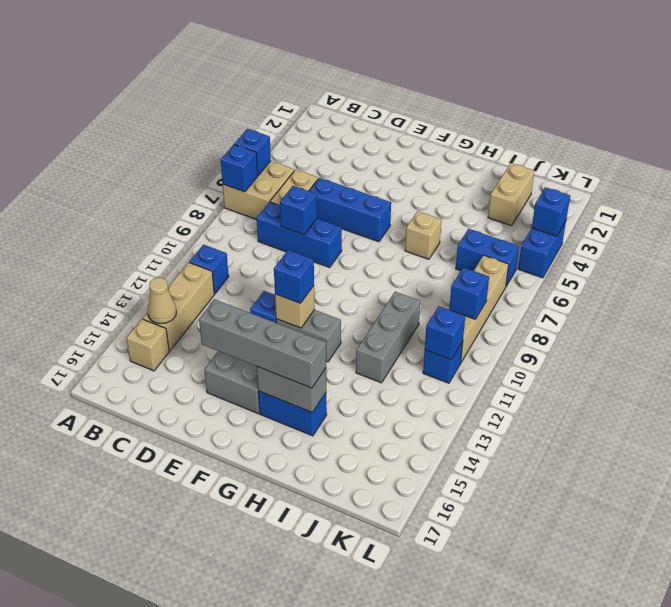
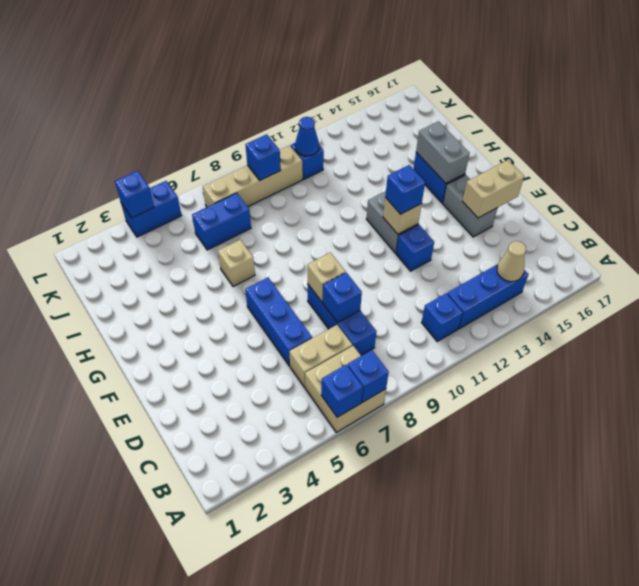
tan 1x3 brick [143,262,214,351] -> blue 1x3 brick [447,264,528,329]
tan 1x1 brick [126,319,169,371] -> tan 1x1 brick moved to [307,253,346,302]
grey 1x4 brick [199,299,326,388] -> none
grey 1x3 brick [356,292,420,383] -> none
tan 1x2 brick [488,163,534,226] -> tan 1x2 brick moved to [462,160,524,218]
blue 1x2 brick [456,229,519,286] -> blue 1x2 brick turned to [192,193,251,250]
blue 1x1 brick [425,306,465,360] -> blue 1x1 cone [295,117,319,156]

